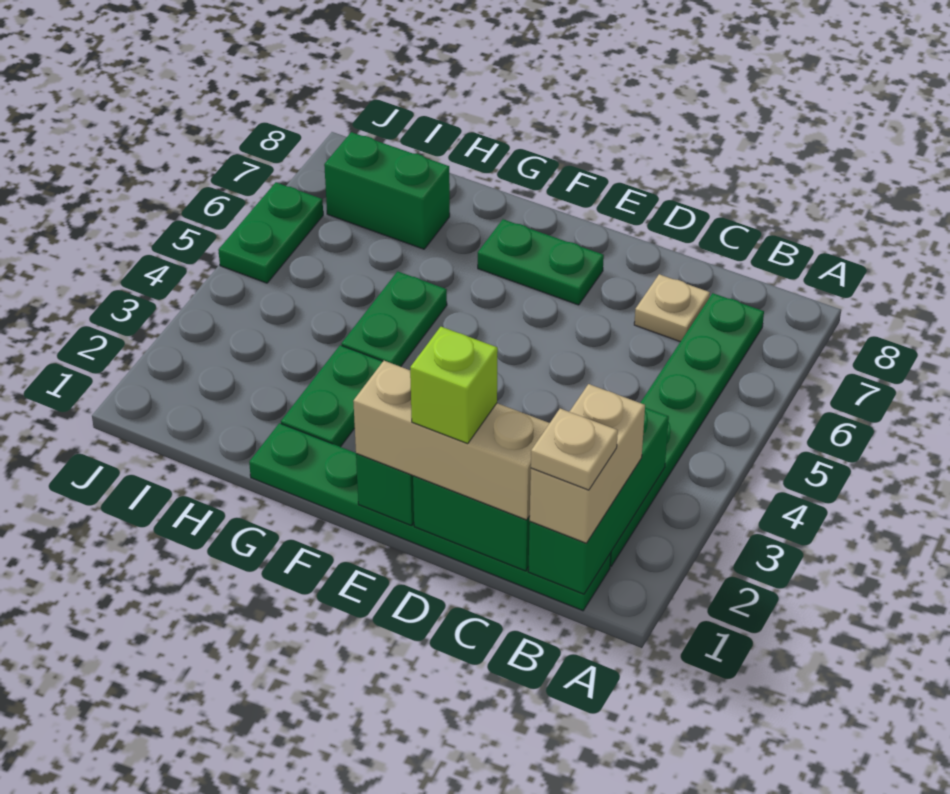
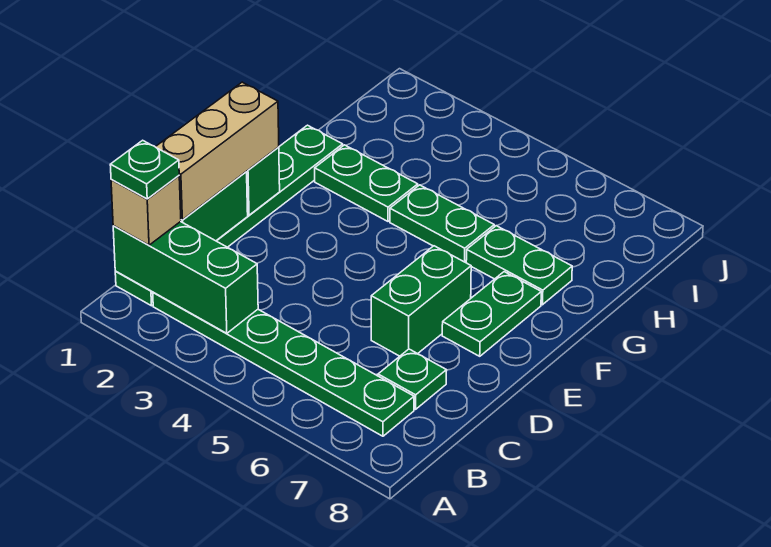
tan 1x2 brick [530,384,645,543] -> tan 1x1 brick [111,176,181,245]
tan 1x1 plate [531,409,618,490] -> green 1x1 plate [110,140,179,199]
tan 1x1 plate [634,274,710,342] -> green 1x1 plate [378,349,447,409]
lime 1x1 brick [410,327,498,444] -> none
green 1x2 brick [324,132,450,249] -> green 1x2 brick moved to [371,246,471,356]
green 1x2 plate [218,182,323,283] -> green 1x2 plate moved to [466,226,572,305]

